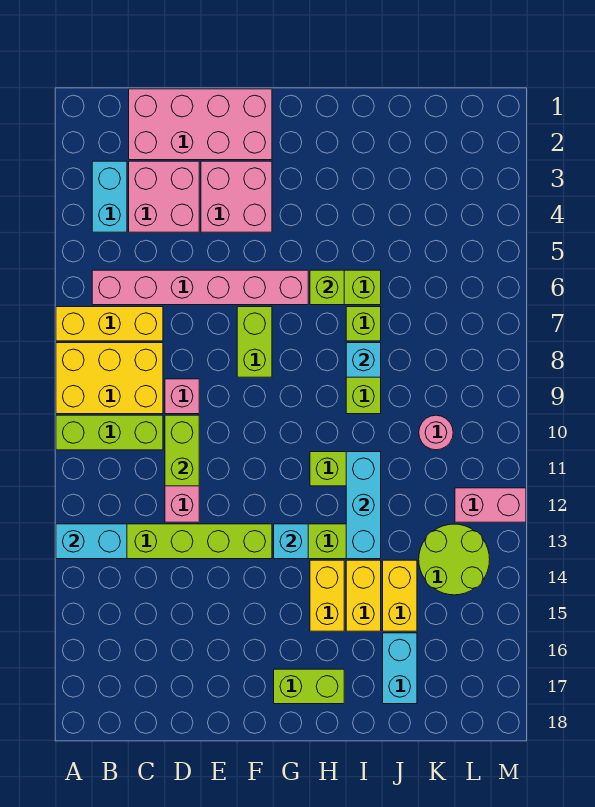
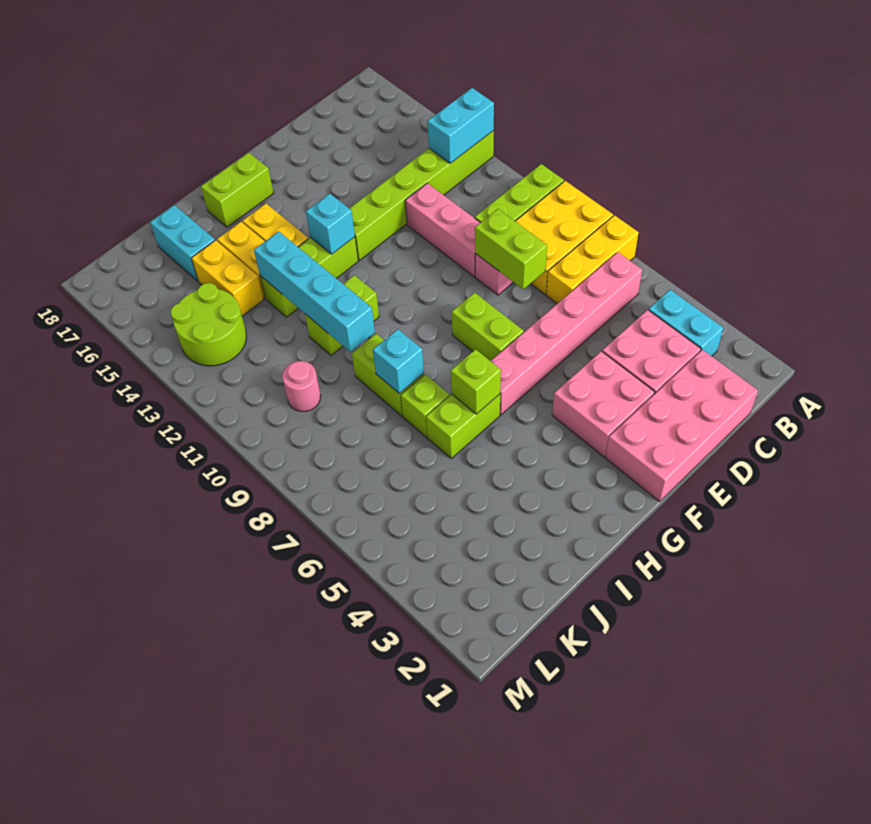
lime 1x2 brick [165,415,199,486] -> lime 1x2 brick moved to [475,209,547,289]
cyan 1x3 brick [346,452,381,559] -> cyan 1x4 brick [254,231,375,352]
pink 1x2 brick [455,488,526,522] -> none

